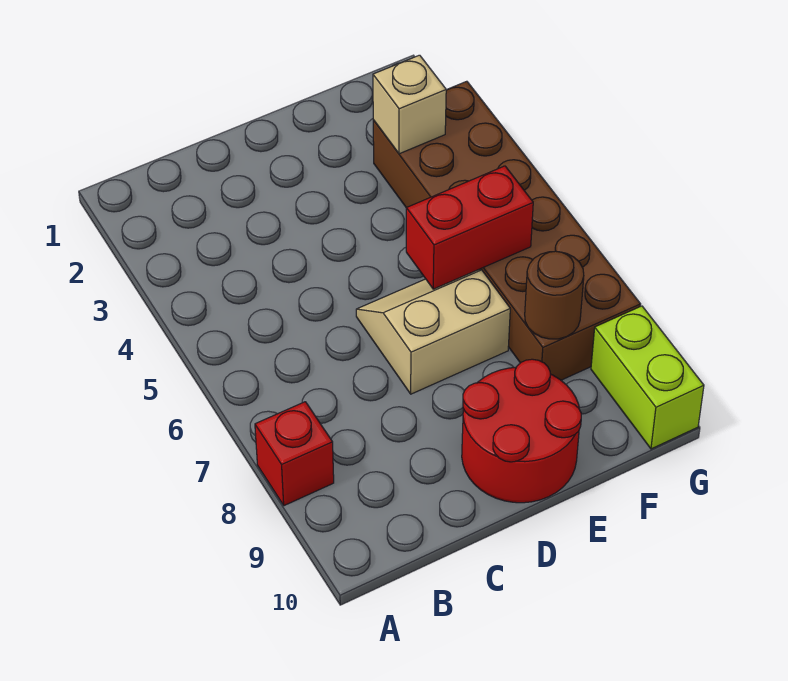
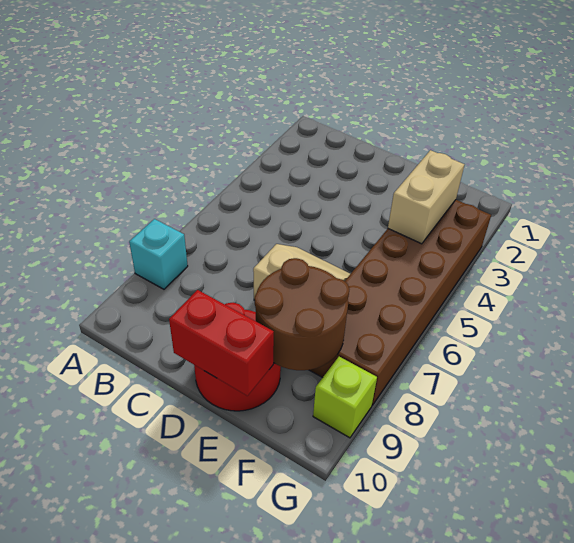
red 1x1 brick [255,402,334,506] -> cyan 1x1 brick [129,219,188,289]
red 1x2 brick [406,166,533,289] -> red 1x2 brick moved to [169,290,274,396]
tan 1x1 brick [373,55,446,154] -> tan 1x2 brick [388,150,464,244]
brown 1x1 round brick [525,251,584,339] -> brown 2x2 round brick [255,258,349,370]
lime 1x2 brick [591,306,704,449] -> lime 1x1 brick [313,357,377,438]

